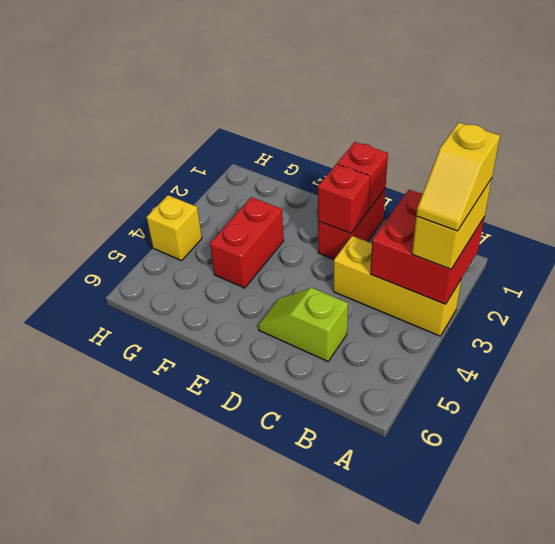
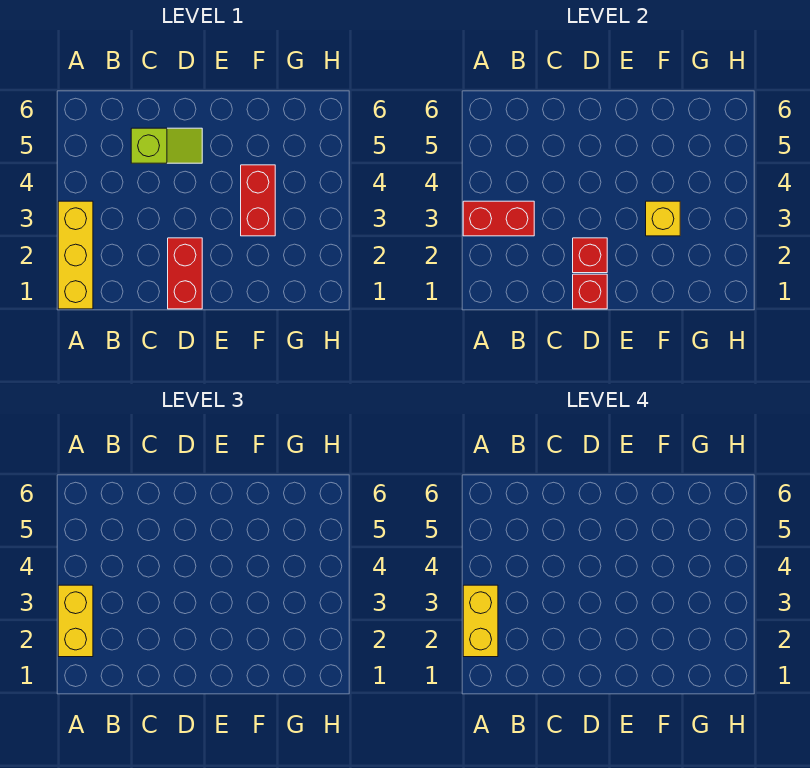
red 2x2 brick [370,190,484,304] -> red 1x2 brick [463,201,534,236]
yellow 1x2 slope [416,122,500,231] -> yellow 1x2 brick [463,585,498,657]
yellow 1x3 brick [333,236,462,336] -> yellow 1x3 brick turned to [58,201,93,309]
yellow 1x1 brick [147,195,202,261] -> yellow 1x1 brick moved to [646,201,680,236]

